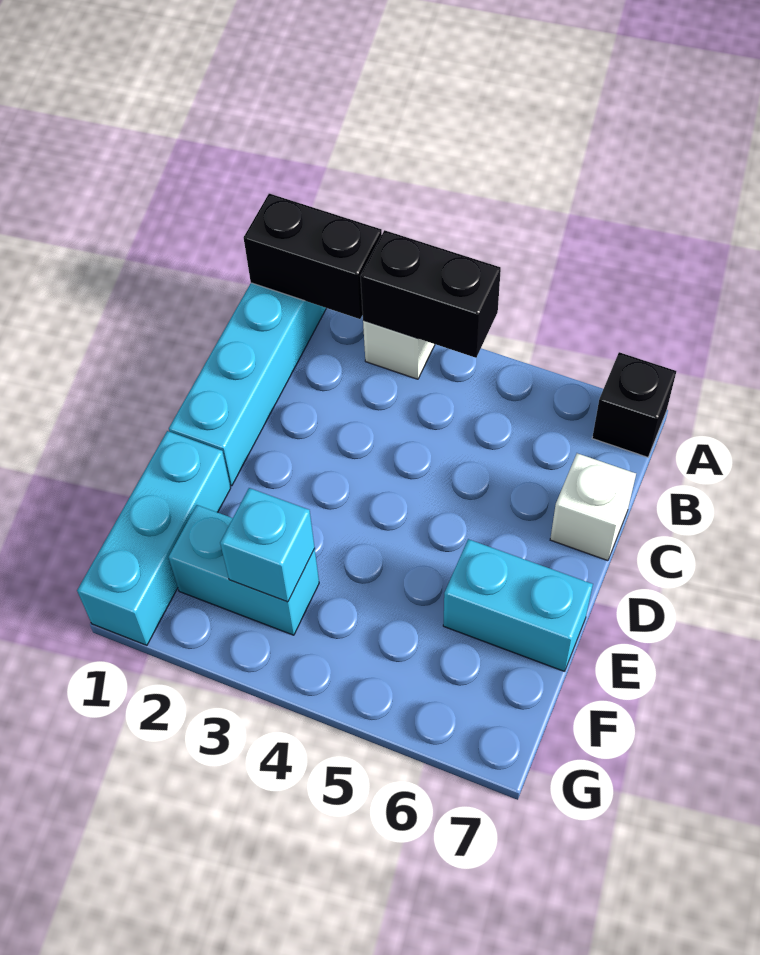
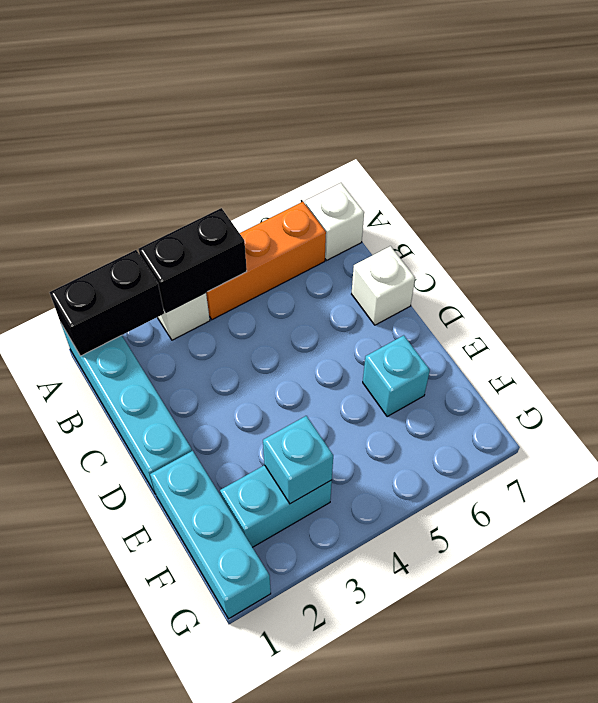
none -> orange 1x3 brick [206,202,326,320]
black 1x1 brick [592,352,676,457] -> white 1x1 brick [305,183,364,260]
cyan 1x2 brick [443,539,593,671] -> cyan 1x1 brick [363,335,430,417]

